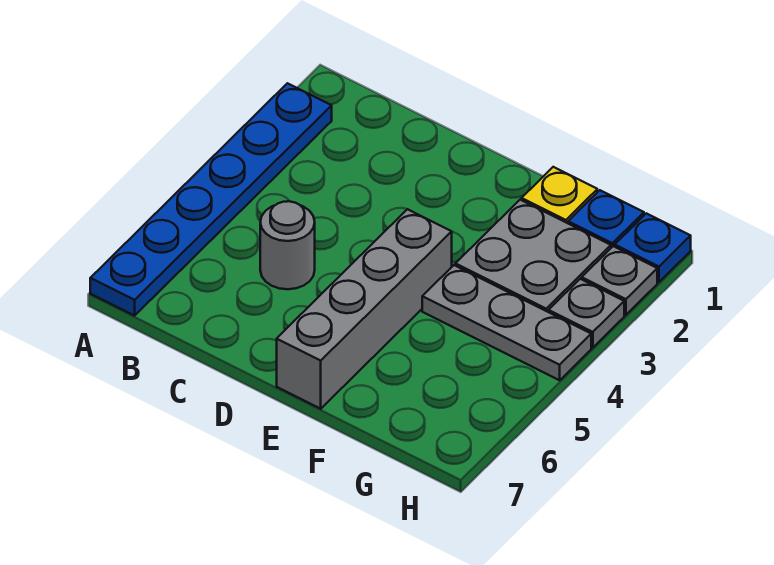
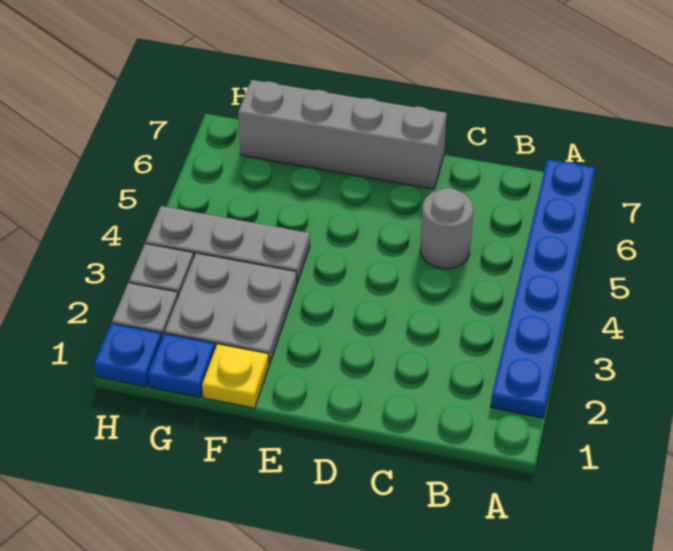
grey 1x4 brick [277,209,452,409] -> grey 1x4 brick turned to [238,80,447,189]

